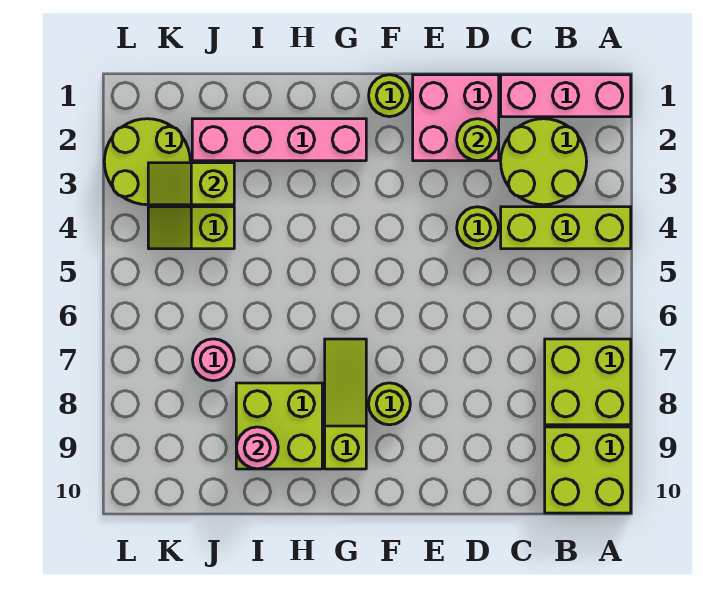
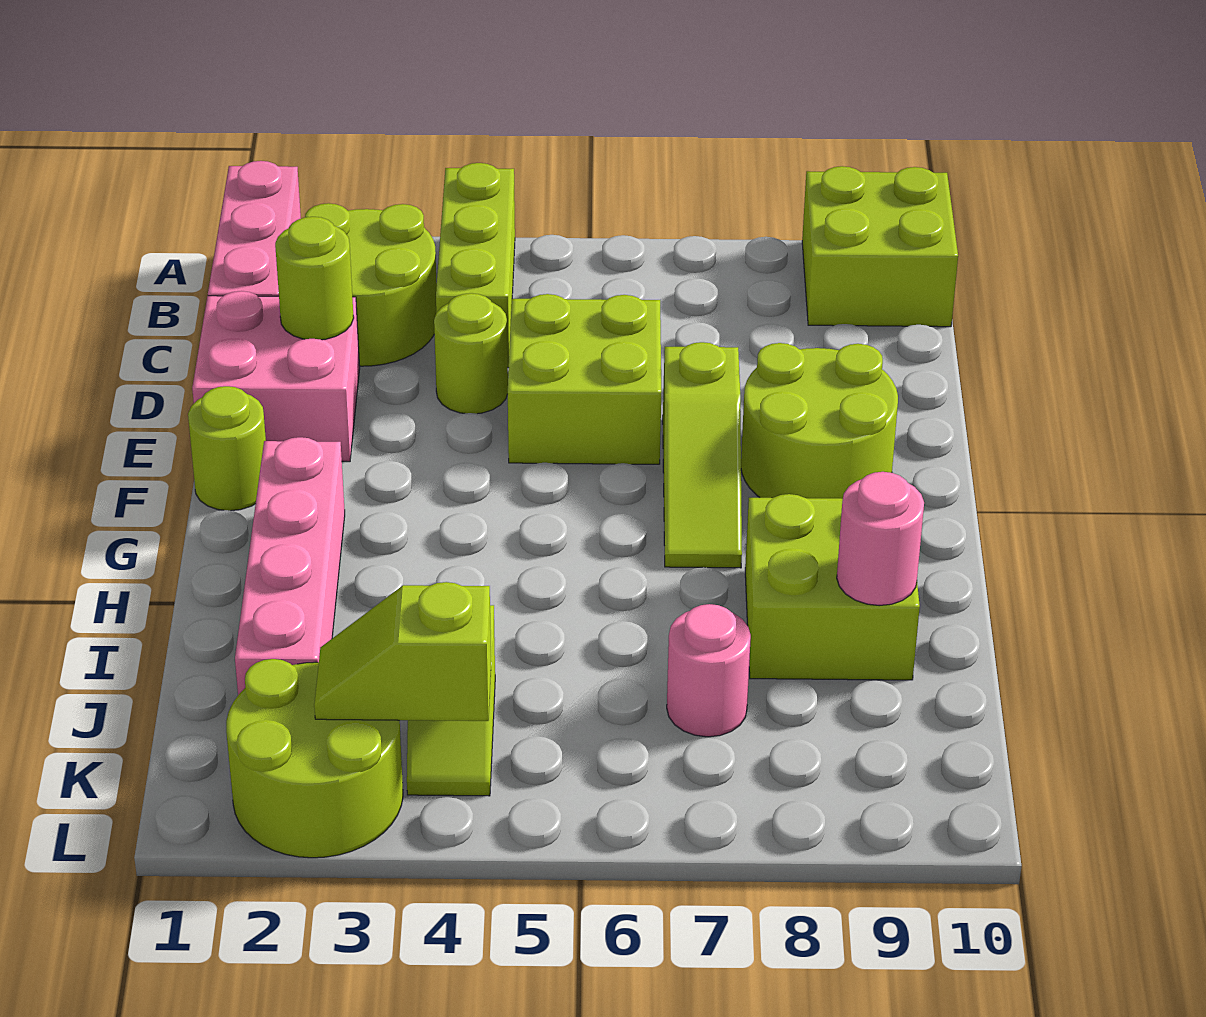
lime 2x2 brick [545,339,631,425] -> lime 2x2 brick moved to [508,294,661,464]
lime 1x1 round brick [369,383,410,425] -> lime 2x2 round brick [741,343,898,499]
lime 1x3 slope [325,339,366,469] -> lime 1x3 slope turned to [663,342,742,568]
lime 1x2 slope [148,163,234,205] -> lime 1x2 slope turned to [314,582,491,721]

